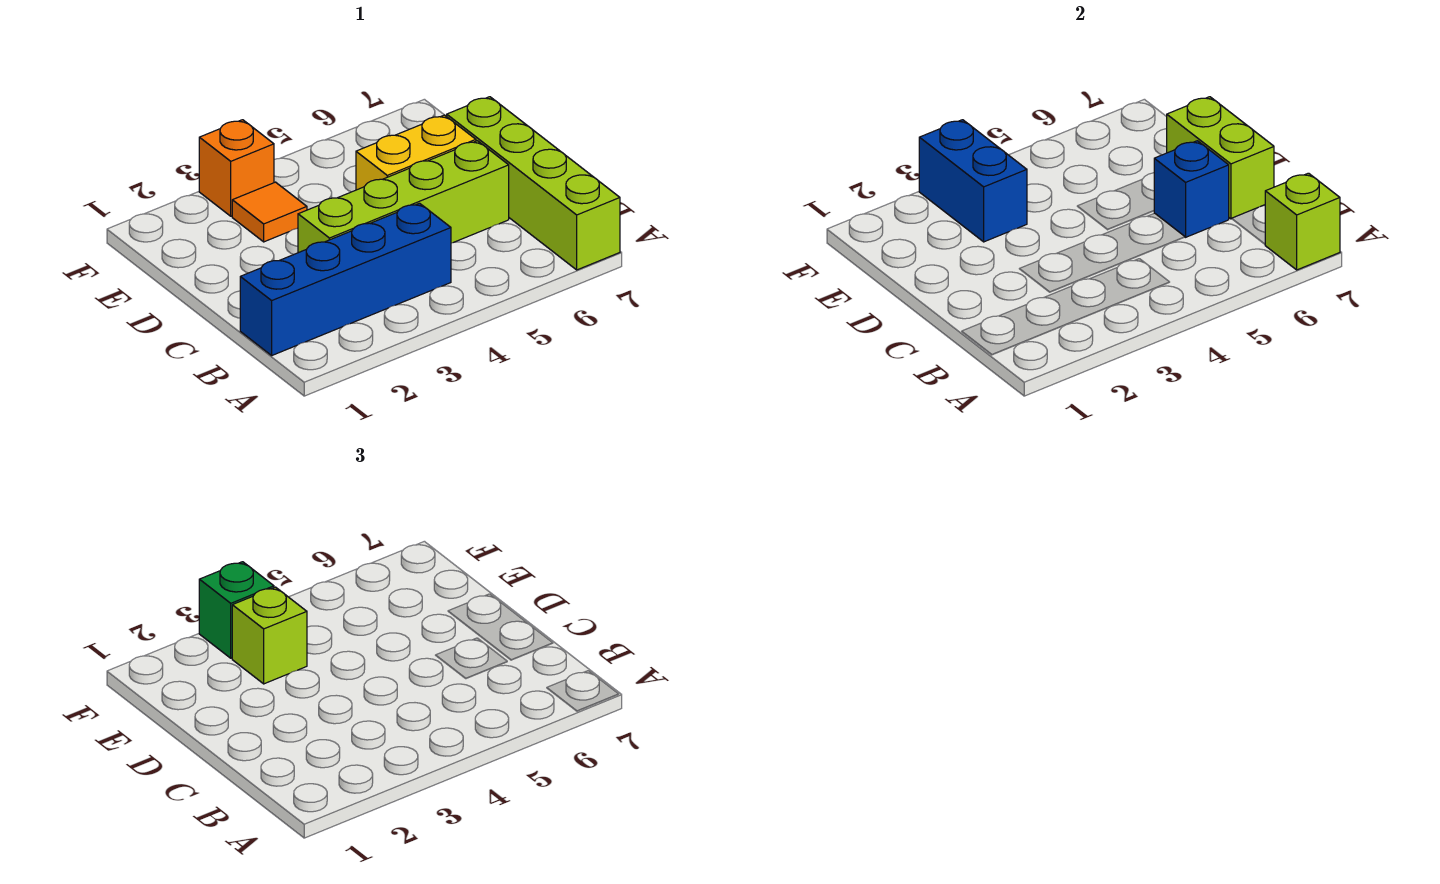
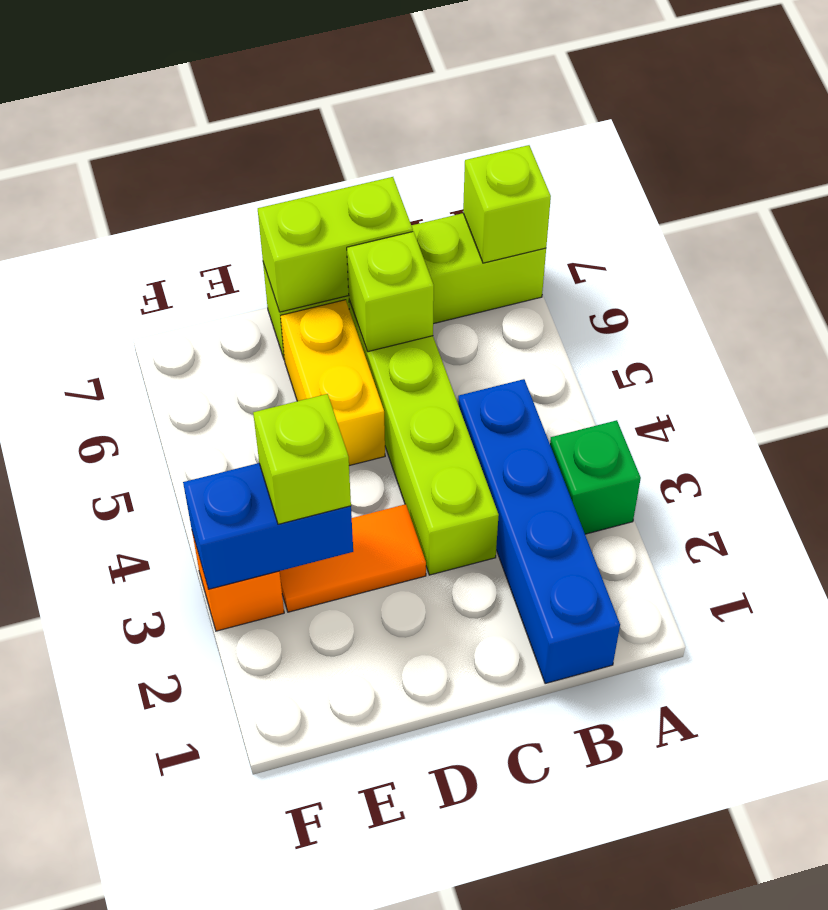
blue 1x1 brick [1154,141,1229,237] -> lime 1x1 brick [347,232,434,352]
orange 1x1 tile [232,182,307,242] -> orange 1x2 tile [279,504,426,612]
green 1x1 brick [199,562,274,658] -> green 1x1 brick moved to [550,420,641,534]

